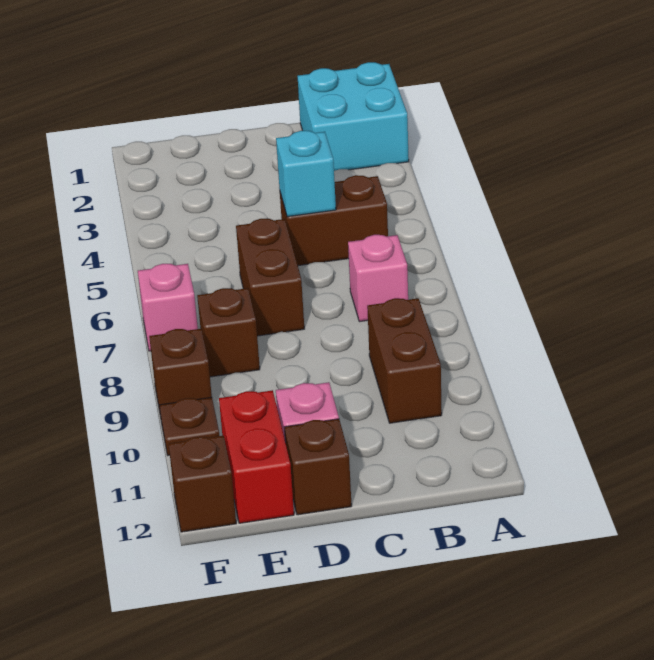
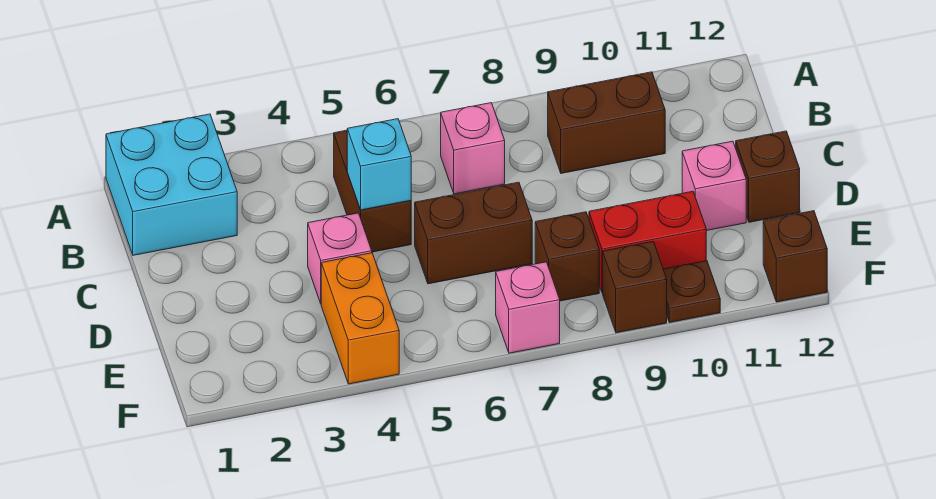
none -> pink 1x1 brick [308,213,372,303]
none -> orange 1x2 brick [321,253,399,384]
red 1x2 brick [219,390,294,523] -> red 1x2 brick moved to [589,191,706,293]

